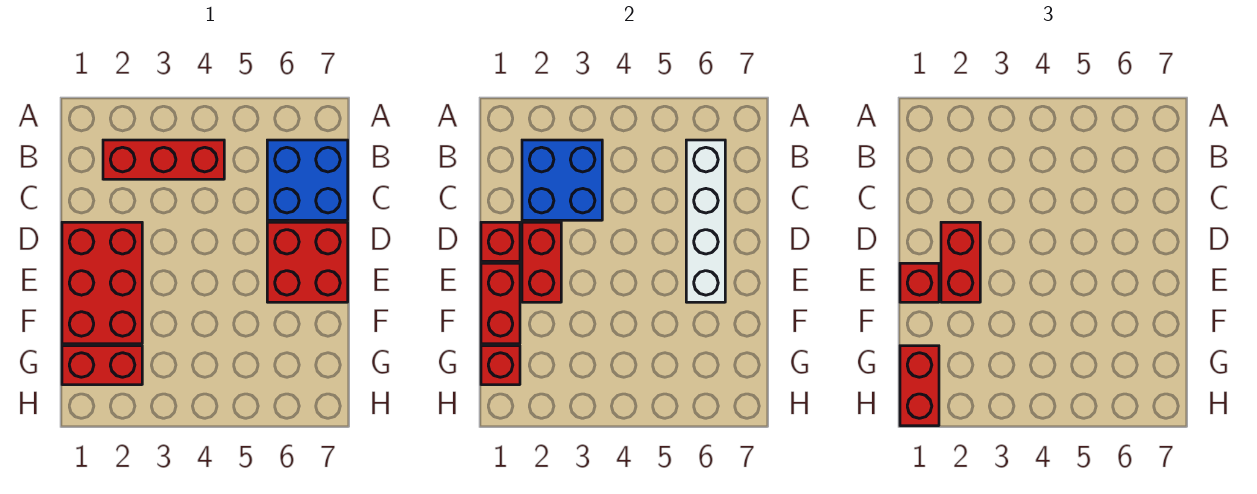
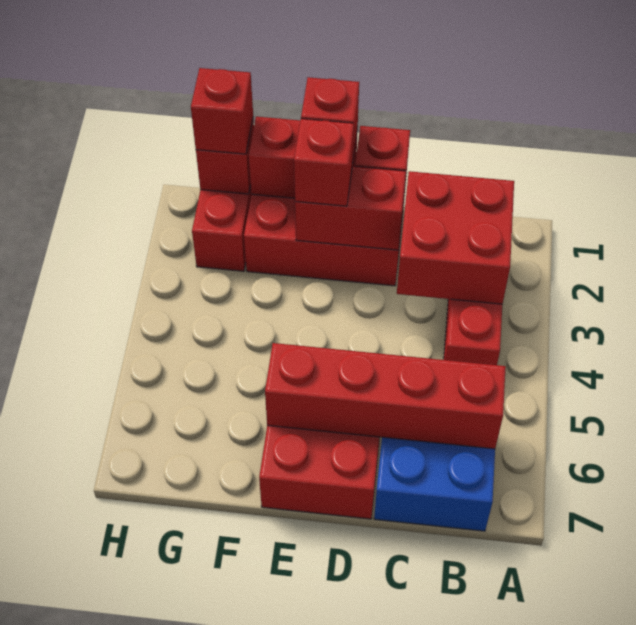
blue 2x2 brick [522,140,602,220] -> red 2x2 brick [397,171,514,304]
white 1x4 brick [686,140,725,302] -> red 1x4 brick [265,343,506,449]
red 1x2 brick [941,222,980,302] -> red 1x1 brick [294,119,354,206]
red 1x2 brick [900,346,939,426] -> red 1x1 brick [191,68,253,154]

